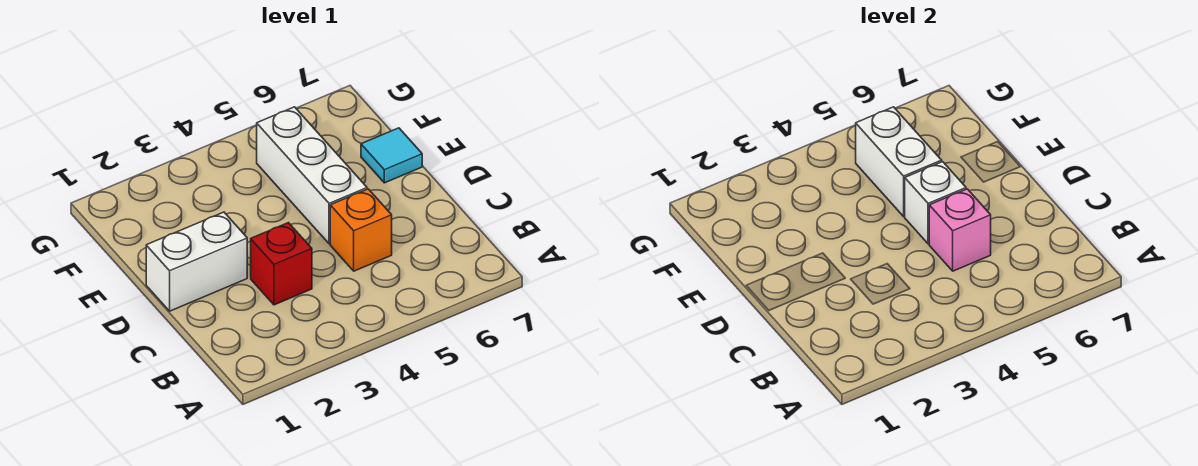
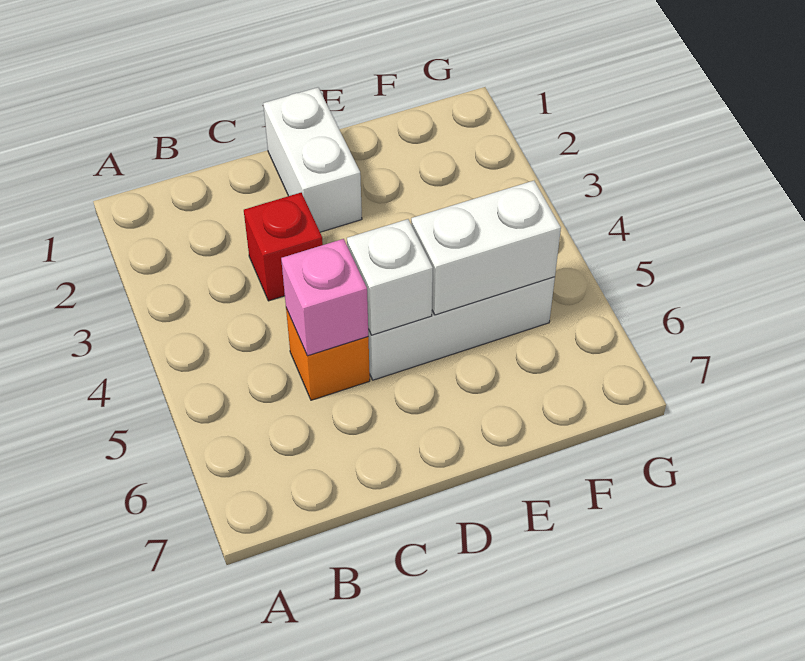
cyan 1x1 tile [361,128,422,183] -> none

